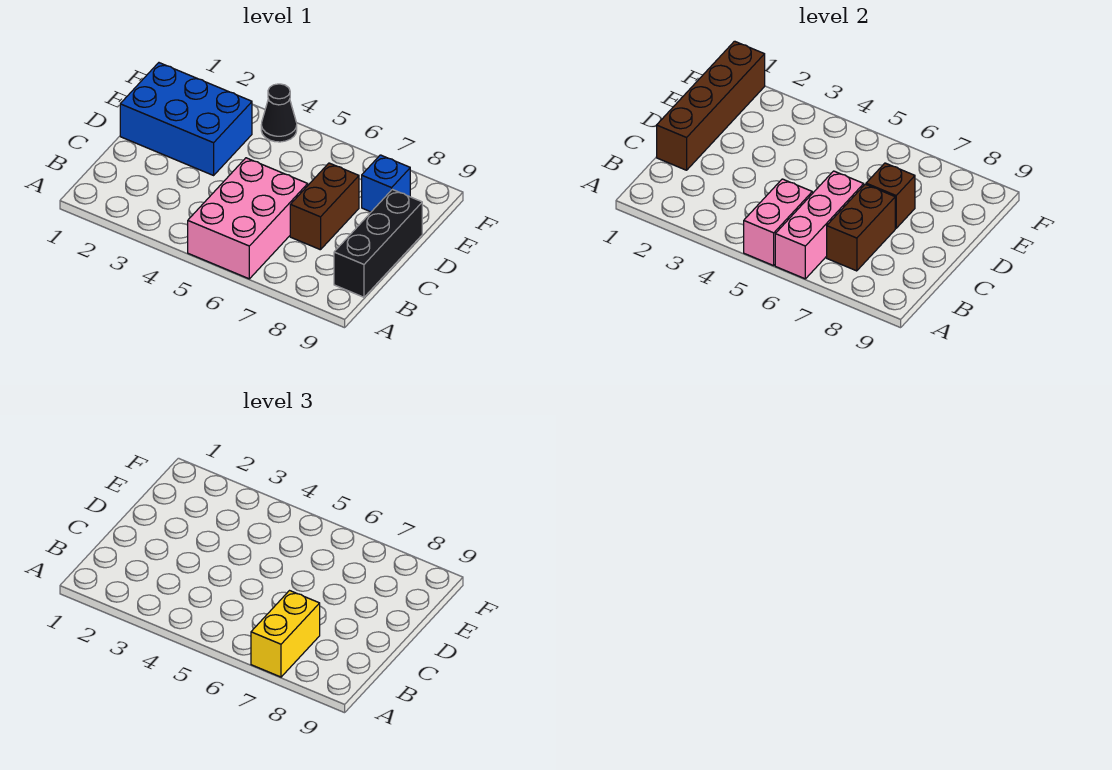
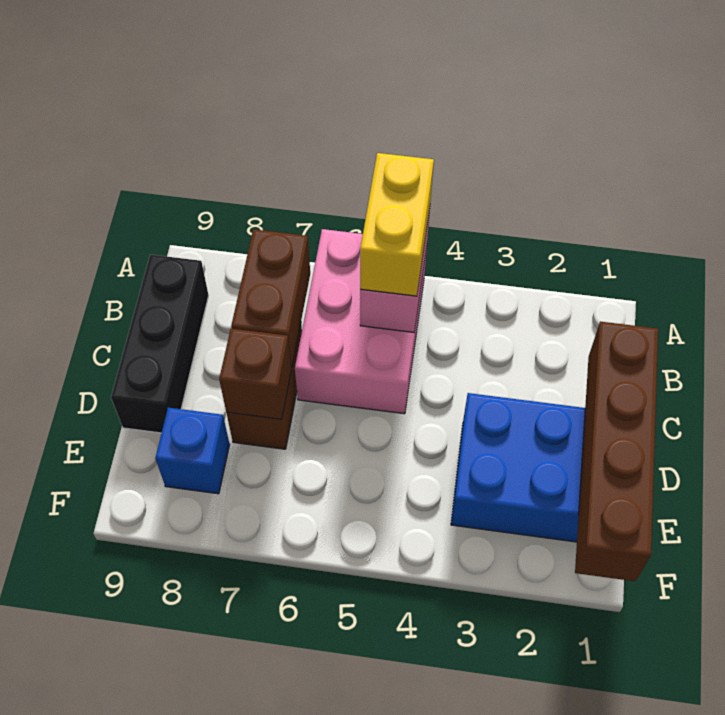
pink 1x3 brick [775,171,864,279] -> none
yellow 1x2 brick [251,591,320,677] -> yellow 1x2 brick moved to [360,153,434,296]
black 1x1 cone [261,84,297,142] -> none

